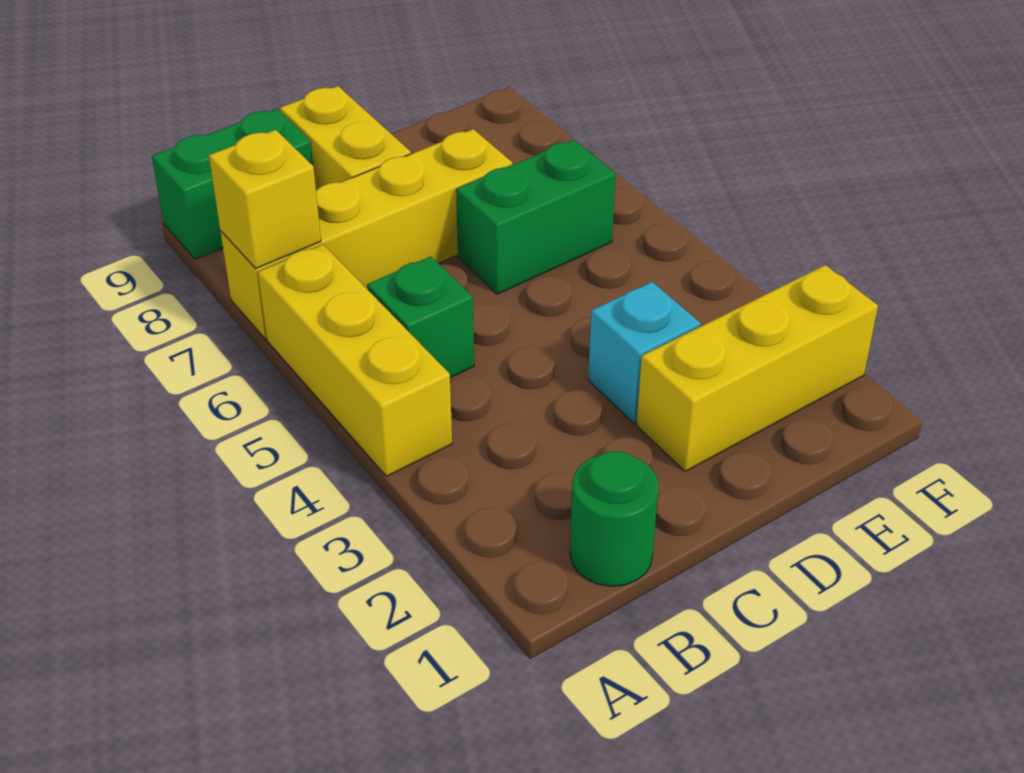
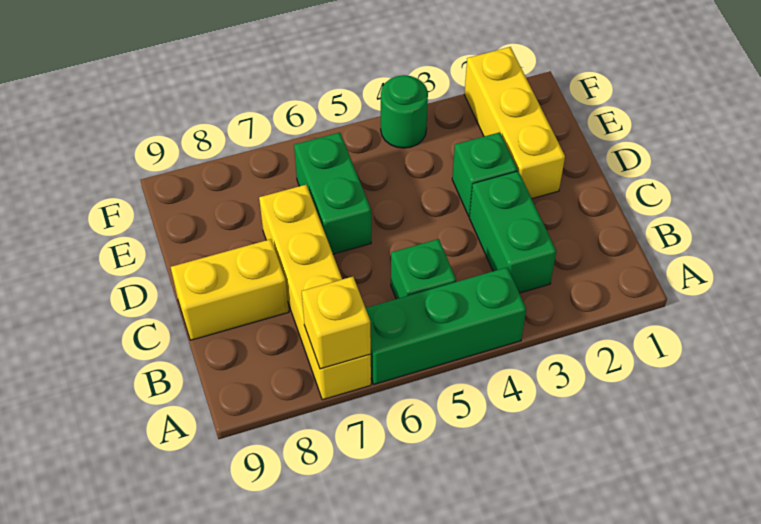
yellow 1x3 brick [258,244,452,476] -> green 1x3 brick [366,267,526,384]
green 1x2 brick [152,109,313,259] -> green 1x2 brick moved to [469,171,556,293]
green 1x1 round brick [570,451,659,586] -> green 1x1 round brick moved to [381,75,428,148]
cyan 1x1 brick [588,282,701,423] -> green 1x1 brick [452,132,518,216]

